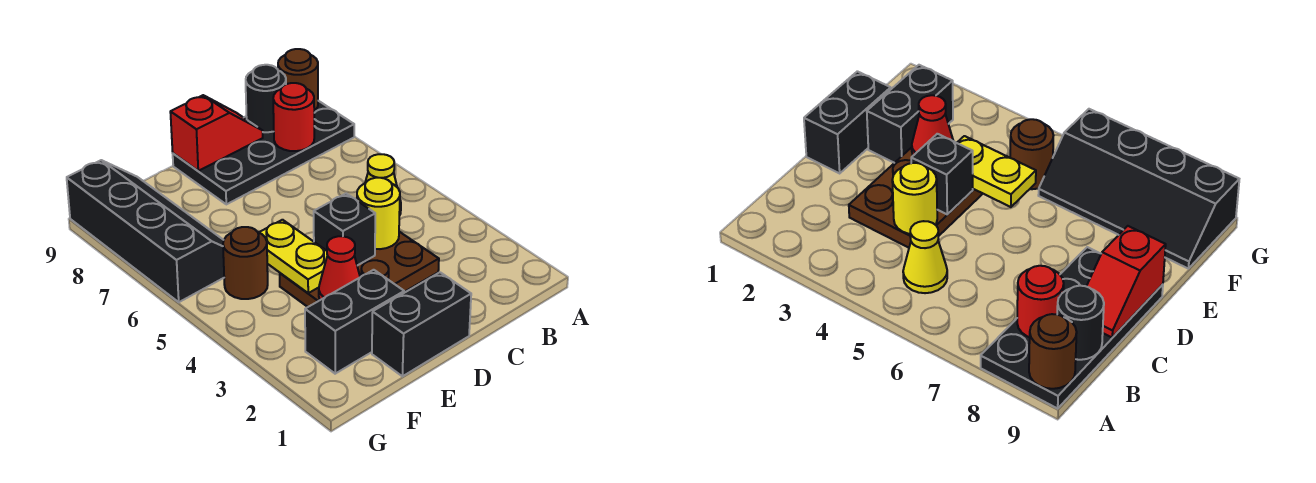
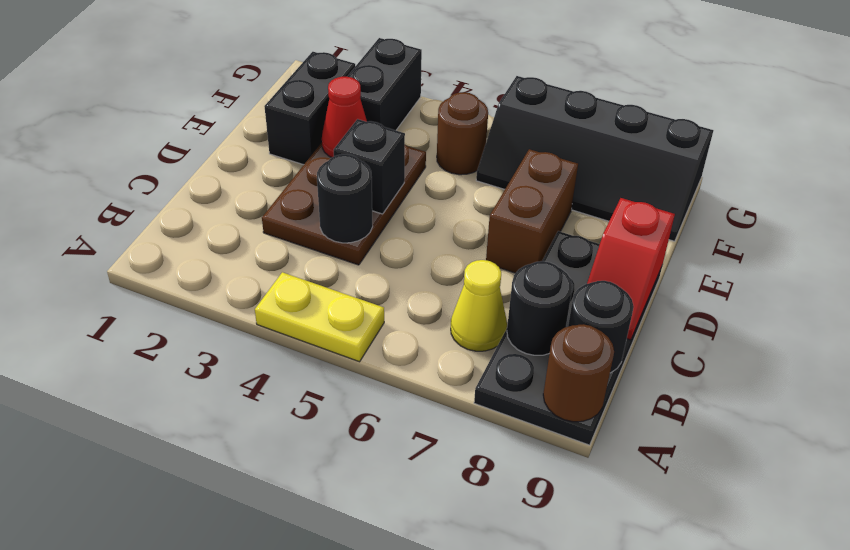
yellow 1x1 cone [365,154,401,216] -> yellow 1x1 cone moved to [451,260,507,351]
red 1x1 round brick [273,83,314,151] -> black 1x1 round brick [507,261,572,355]
yellow 1x1 round brick [357,178,400,249] -> black 1x1 round brick [317,154,373,243]
black 1x2 brick [372,272,471,376] -> black 1x2 brick moved to [347,38,422,130]
none -> brown 1x2 brick [486,149,578,273]
yellow 1x2 plate [259,220,327,293] -> yellow 1x2 plate moved to [255,272,384,362]

